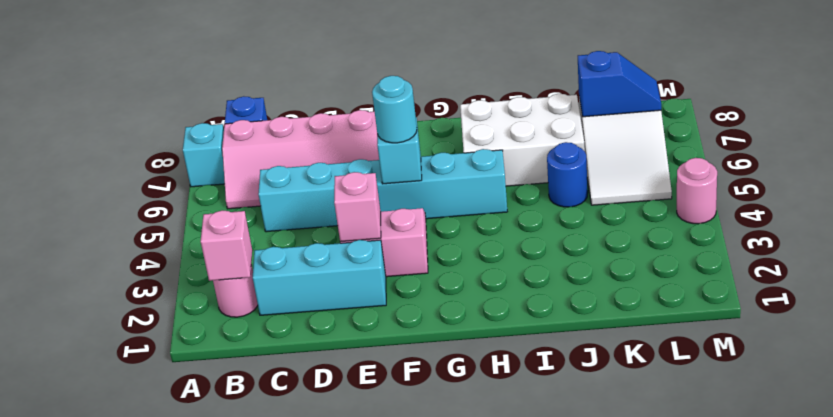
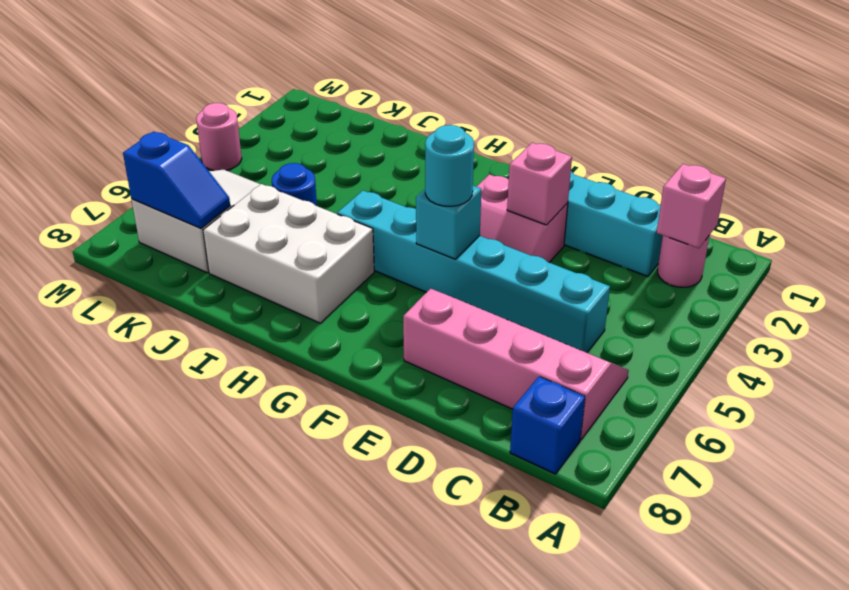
cyan 1x1 brick [183,123,225,187] -> none
blue 1x2 slope [578,51,661,117] -> blue 1x2 slope turned to [123,131,230,229]

